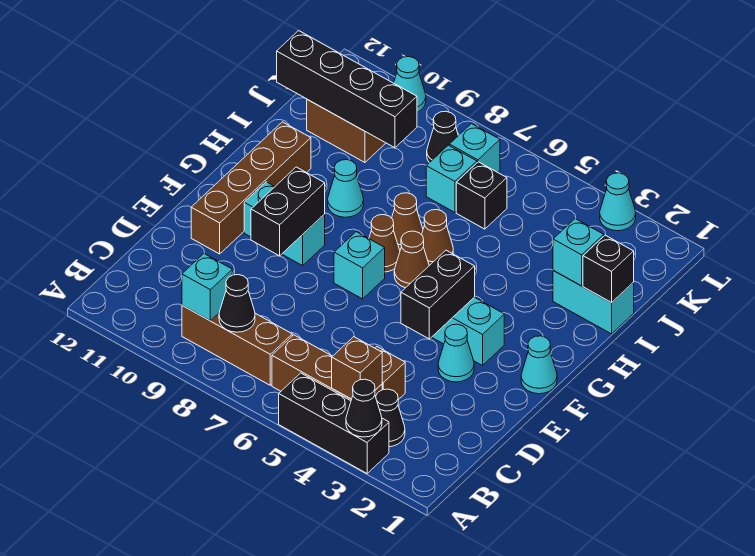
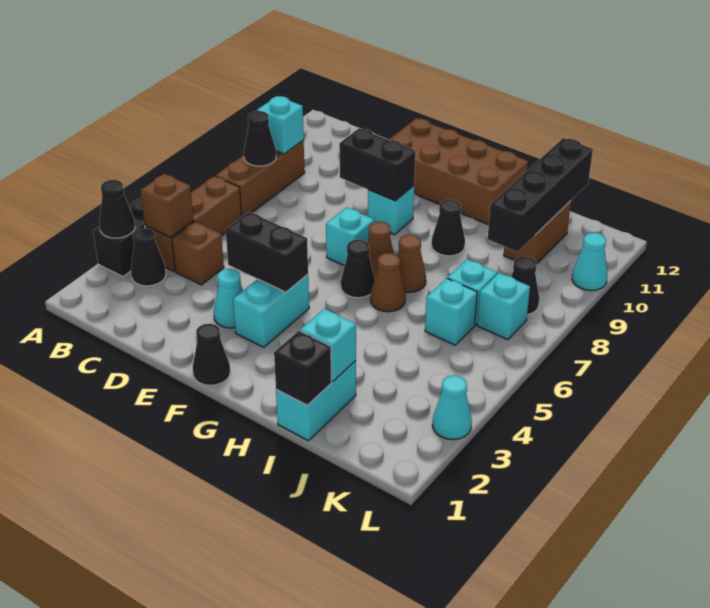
brown 1x4 brick [191,122,311,254] -> brown 2x4 brick [389,118,528,225]
cyan 1x1 cone [521,336,557,394] -> black 1x1 cone [193,324,230,385]
cyan 1x2 brick [244,182,325,266] -> cyan 1x1 brick [368,186,414,235]
brown 1x1 cone [394,231,429,288] -> black 1x1 cone [341,240,375,298]
cyan 1x1 cone [328,160,364,217] -> black 1x1 cone [431,200,465,256]
black 1x1 brick [456,162,507,229] -> cyan 1x1 brick [425,278,477,345]

